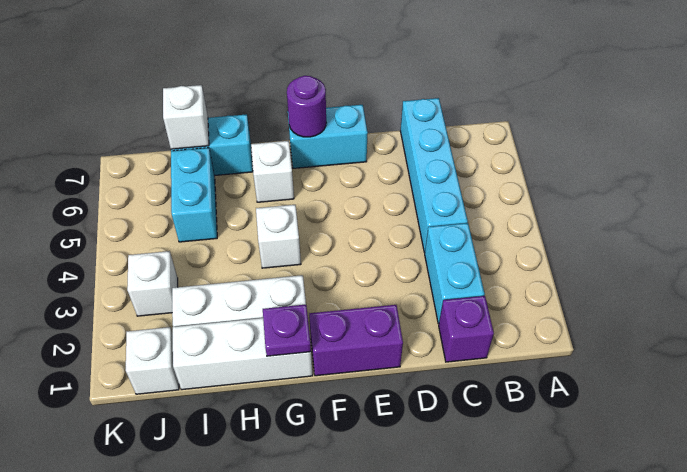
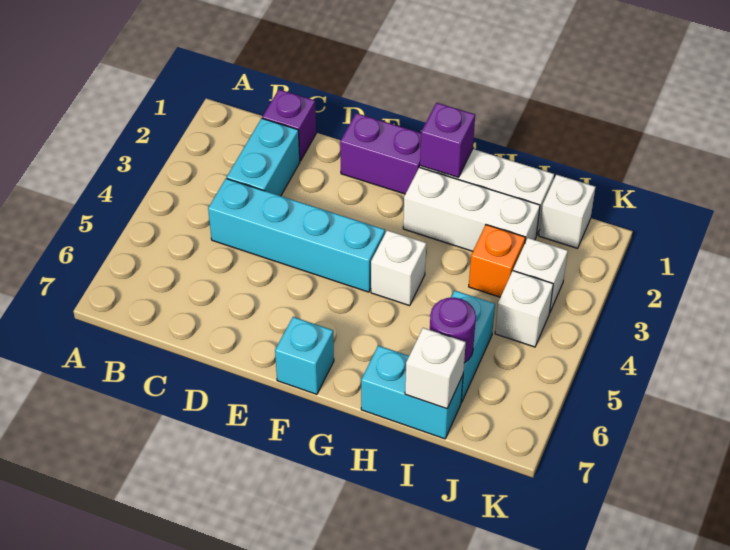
cyan 1x4 brick [401,98,468,253] -> cyan 1x4 brick turned to [208,178,385,292]
cyan 1x2 brick [288,105,368,168] -> cyan 1x1 brick [275,317,334,394]
purple 1x1 round brick [287,76,326,137] -> purple 1x1 round brick moved to [430,298,476,363]
purple 1x1 plate [263,305,311,356] -> purple 1x1 brick [420,103,475,177]
white 1x1 brick [251,141,294,202] -> white 1x1 brick moved to [495,271,553,347]
none -> orange 1x1 brick [469,225,525,297]

